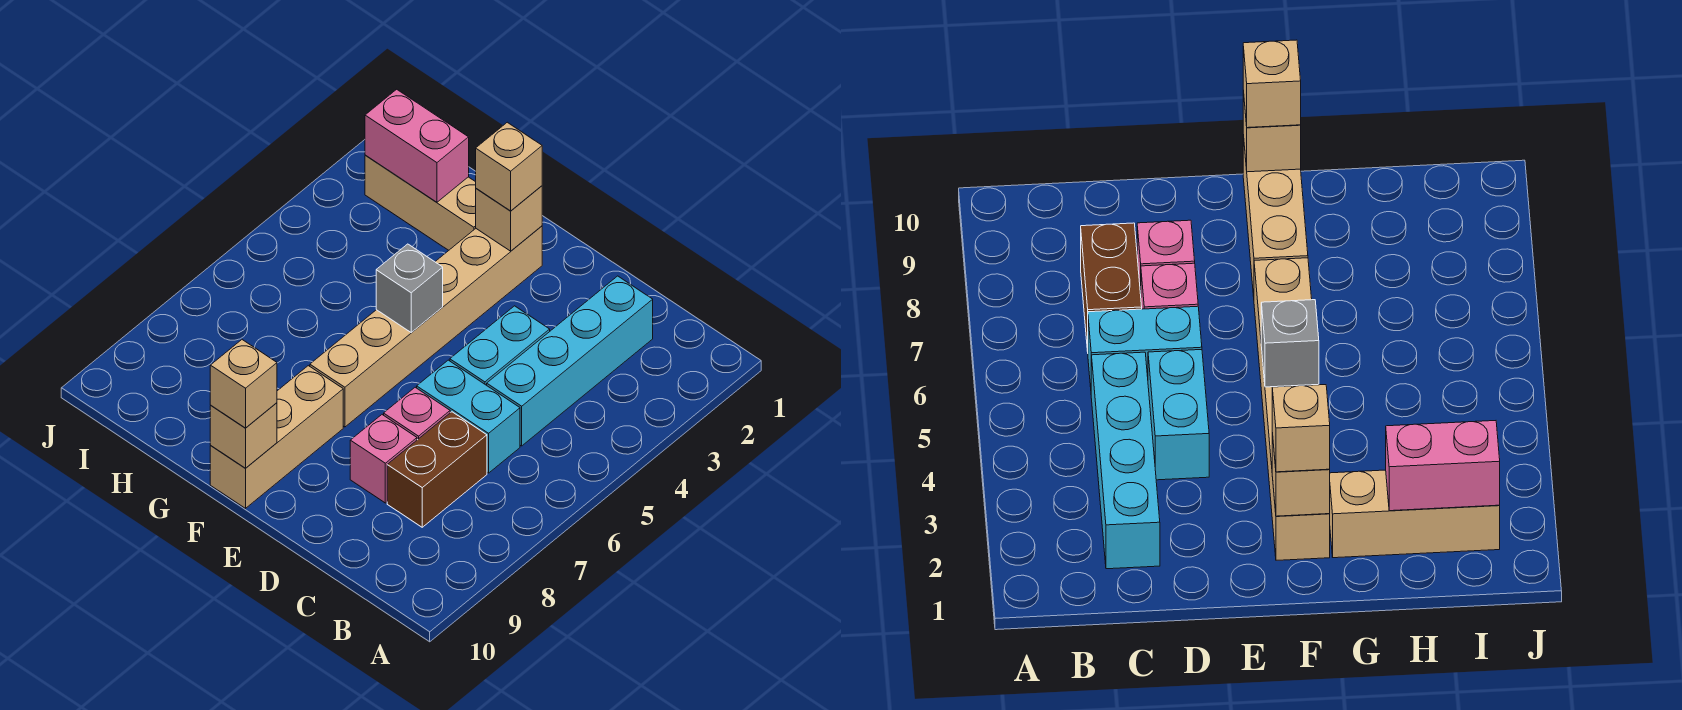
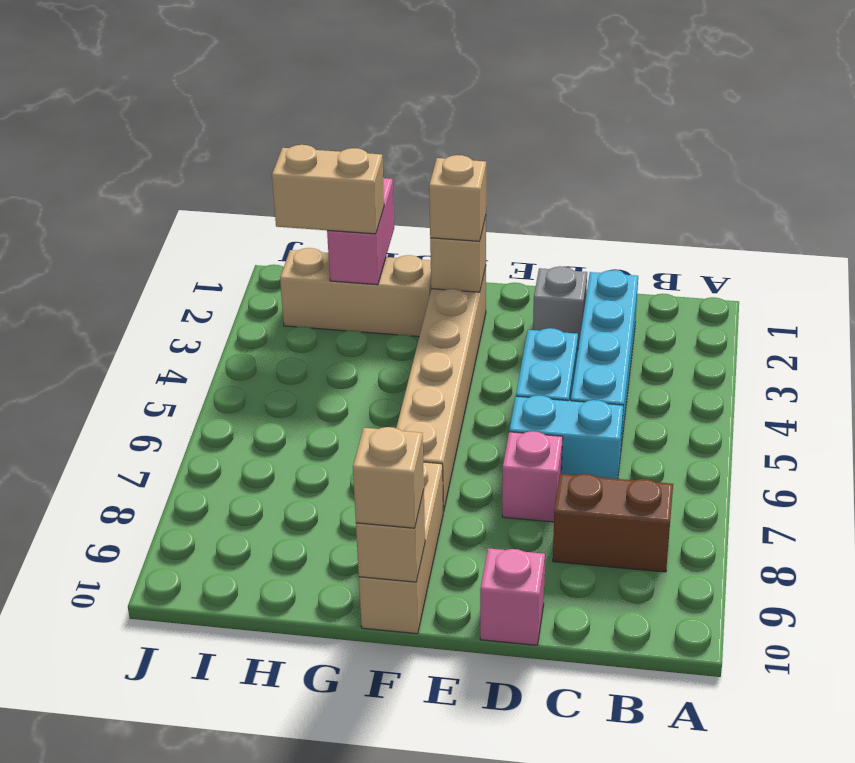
brown 1x2 brick [387,412,487,527] -> brown 1x2 brick turned to [553,474,673,572]
pink 1x1 brick [350,415,417,503] -> pink 1x1 brick moved to [480,548,545,645]
grey 1x1 brick [376,244,443,333] -> grey 1x1 brick moved to [533,266,587,349]
pink 1x2 brick [365,89,469,202] -> pink 1x2 brick turned to [327,178,394,285]
none -> tan 1x2 brick [272,145,384,234]

